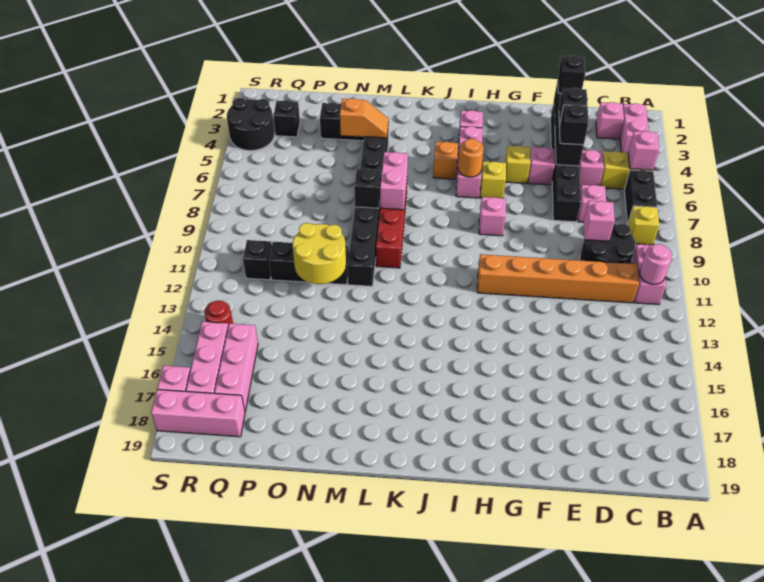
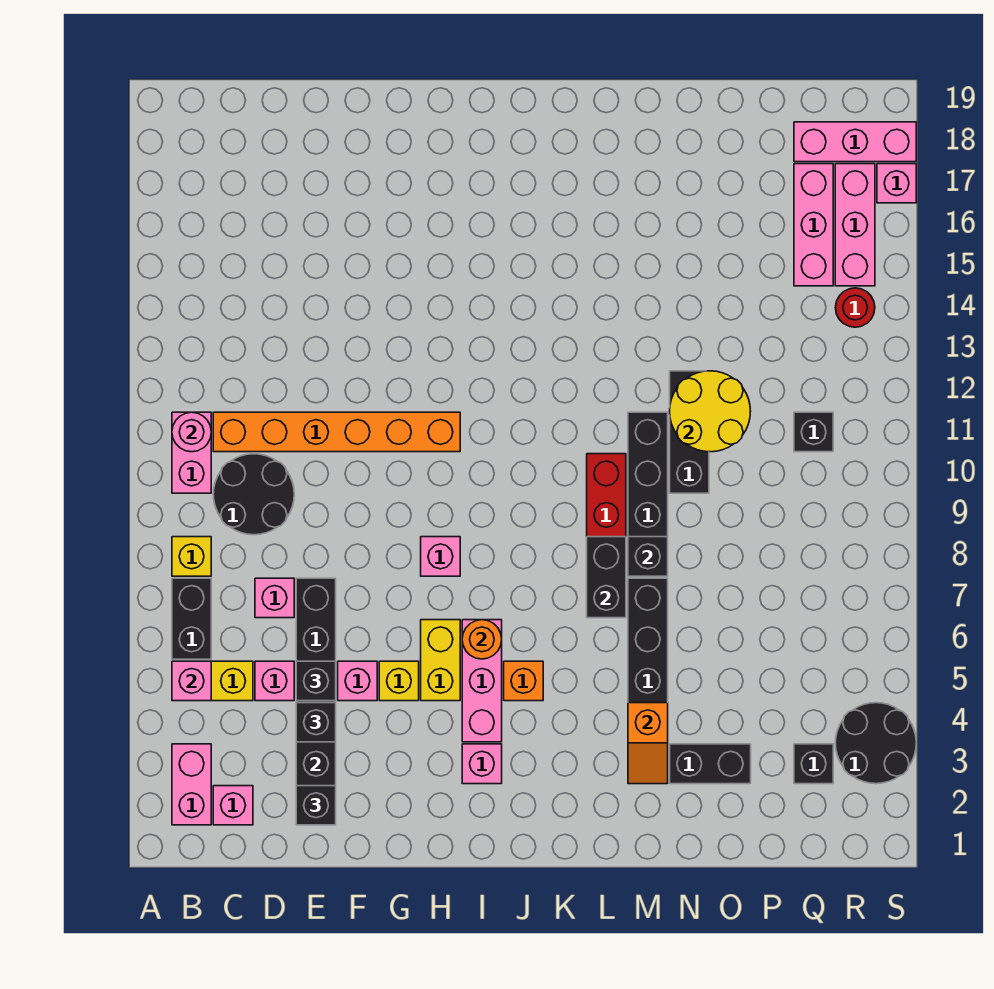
pink 1x1 brick [583,201,615,241] -> none
yellow 1x1 brick [480,161,506,198] -> yellow 1x2 brick [421,620,460,701]
pink 1x2 brick [380,152,408,210] -> black 1x2 brick [587,537,626,618]
orange 1x2 slope [340,98,389,138] -> orange 1x2 slope turned to [628,703,668,784]
black 1x3 brick [269,242,349,285] -> black 1x3 brick turned to [670,371,709,493]

